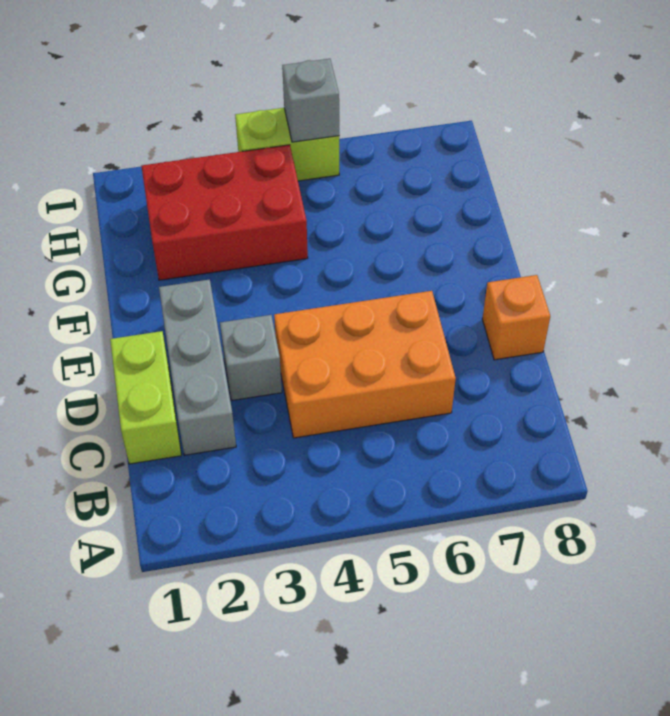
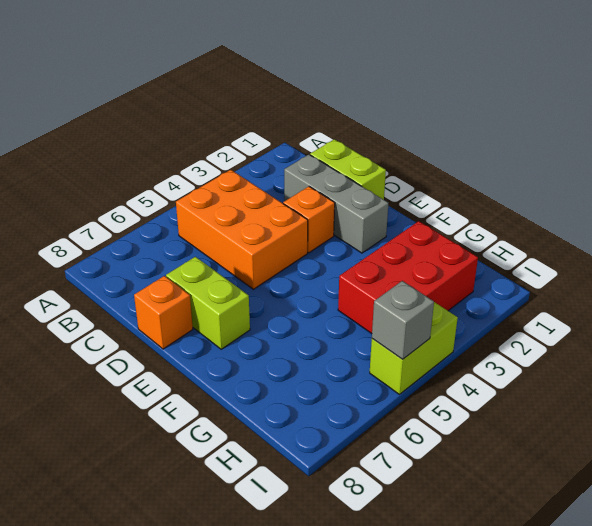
orange 2x3 brick [274,291,456,438] -> orange 2x3 brick turned to [176,170,308,289]
grey 1x1 brick [220,315,282,401] -> orange 1x1 brick [283,187,335,253]
none -> lime 1x2 brick [166,257,250,349]

